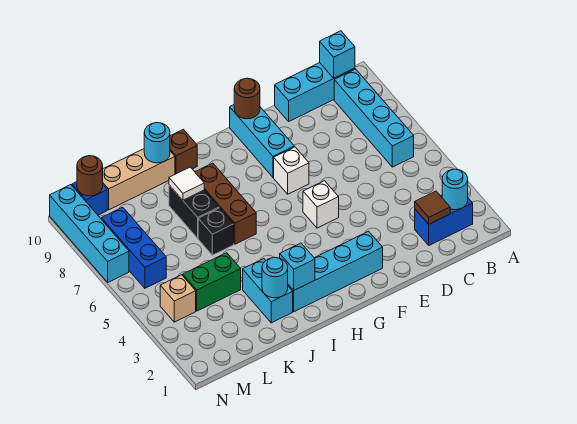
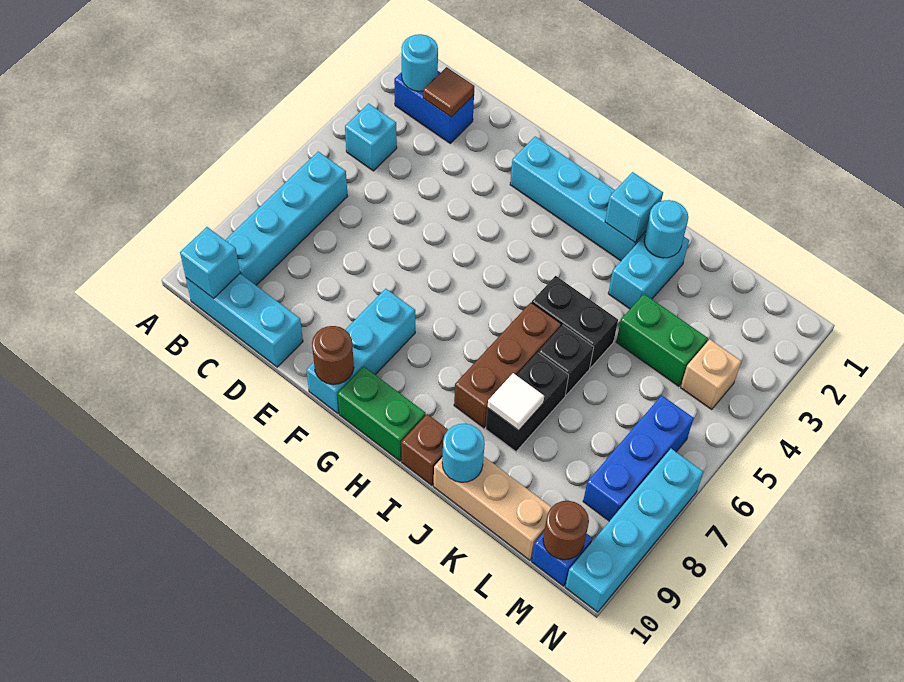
none -> cyan 1x1 brick [345,103,397,171]
white 1x1 brick [303,181,339,228] -> none
white 1x1 brick [274,147,309,194] -> none
none -> green 1x2 brick [338,366,426,461]
none -> black 1x2 brick [532,276,618,368]

